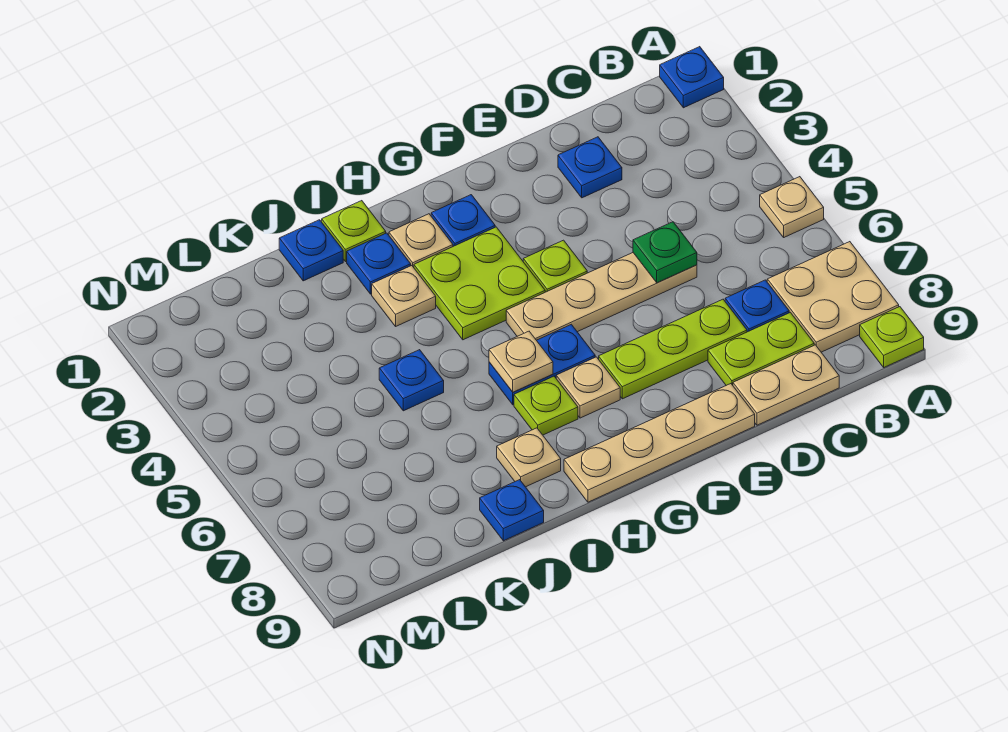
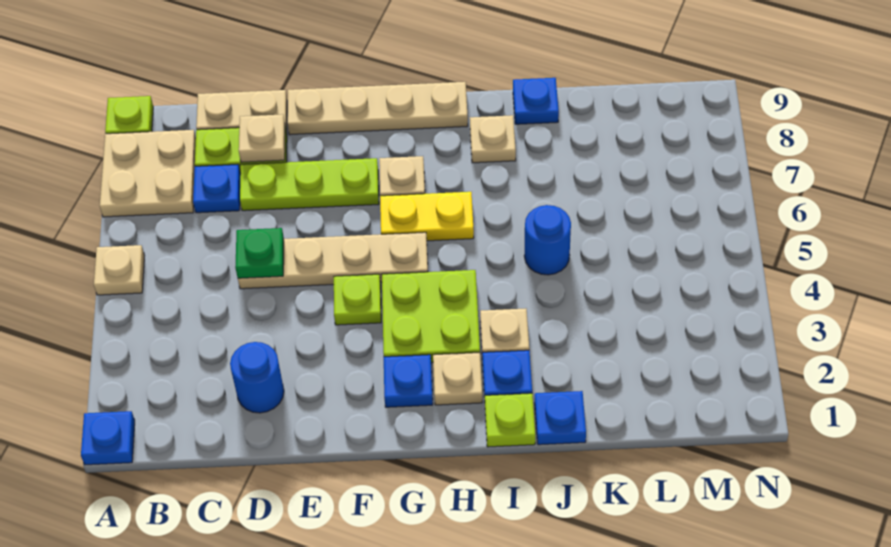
blue 1x1 plate [558,137,622,198] -> blue 1x1 round brick [230,342,284,413]
blue 1x2 plate [489,324,595,405] -> yellow 1x2 plate [380,192,474,241]
tan 1x1 plate [489,331,553,392] -> tan 1x1 plate moved to [239,114,285,162]
lime 1x1 plate [514,376,578,435] -> none
blue 1x1 plate [379,350,444,411] -> blue 1x1 round brick [524,205,571,275]

